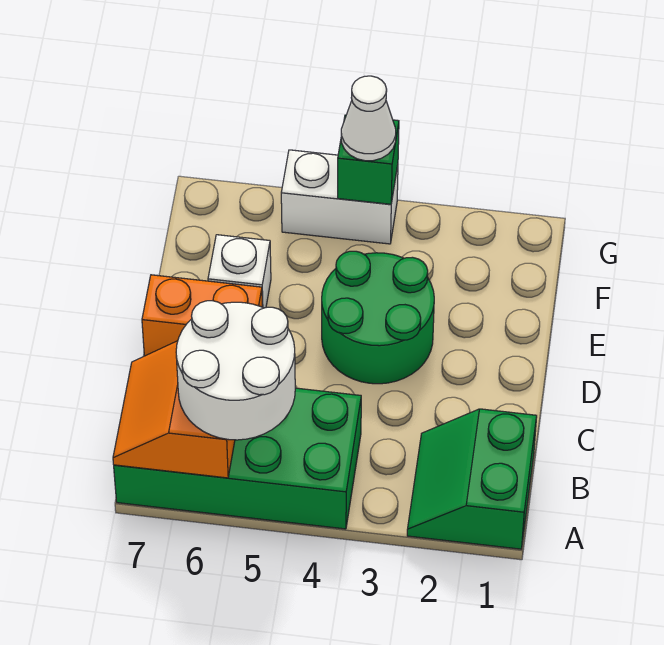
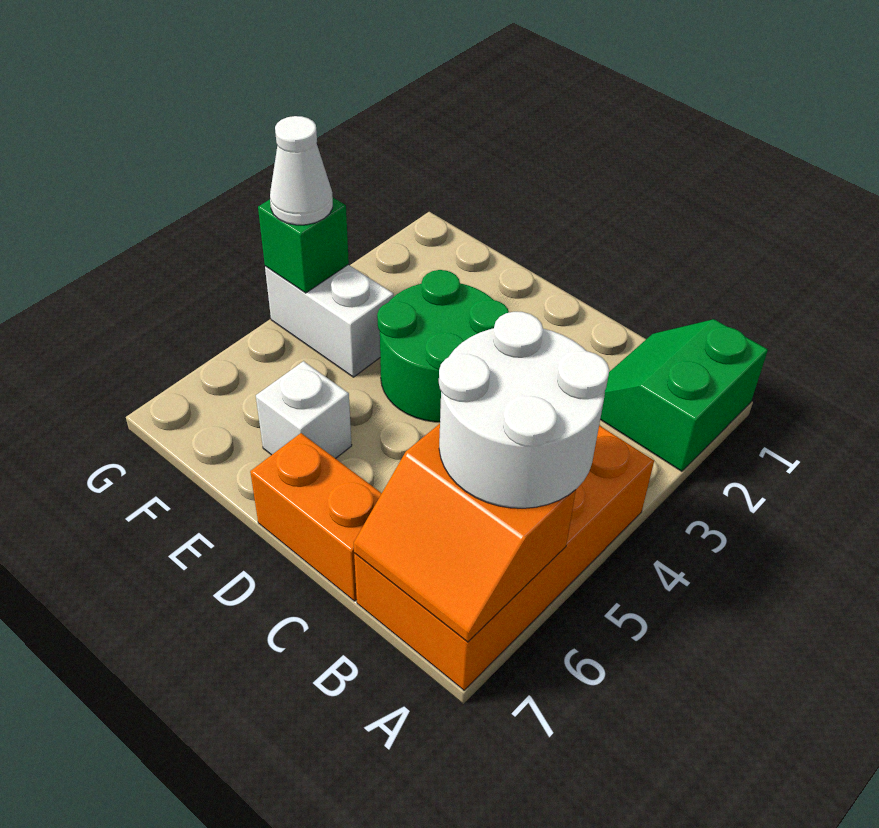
green 2x2 slope [407,409,537,549] -> green 2x2 slope turned to [600,319,768,471]
green 2x4 brick [114,388,361,529] -> orange 2x4 brick [354,425,654,690]
orange 1x2 brick [142,275,262,356] -> orange 1x2 brick turned to [250,433,382,601]
white 1x2 brick [281,150,398,244] -> white 1x2 brick turned to [265,265,394,377]

